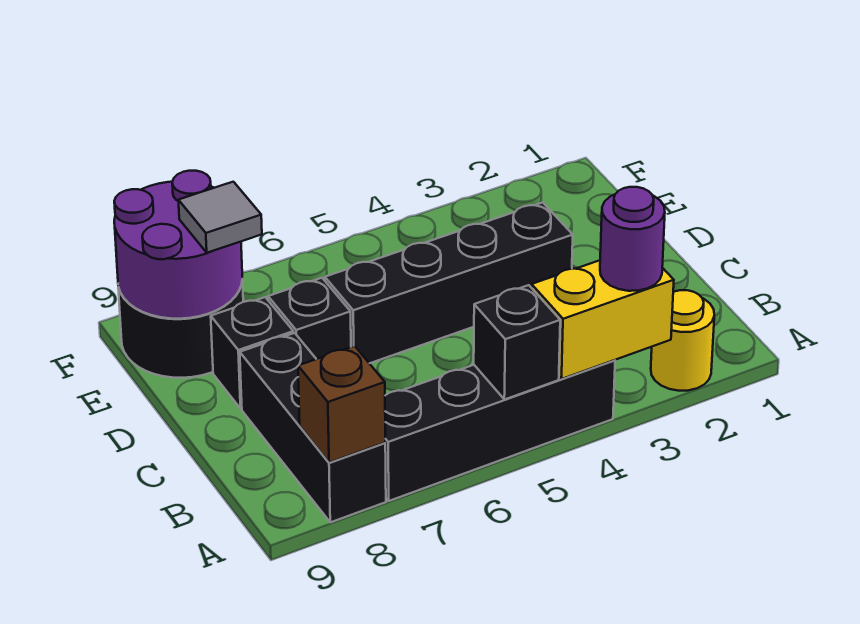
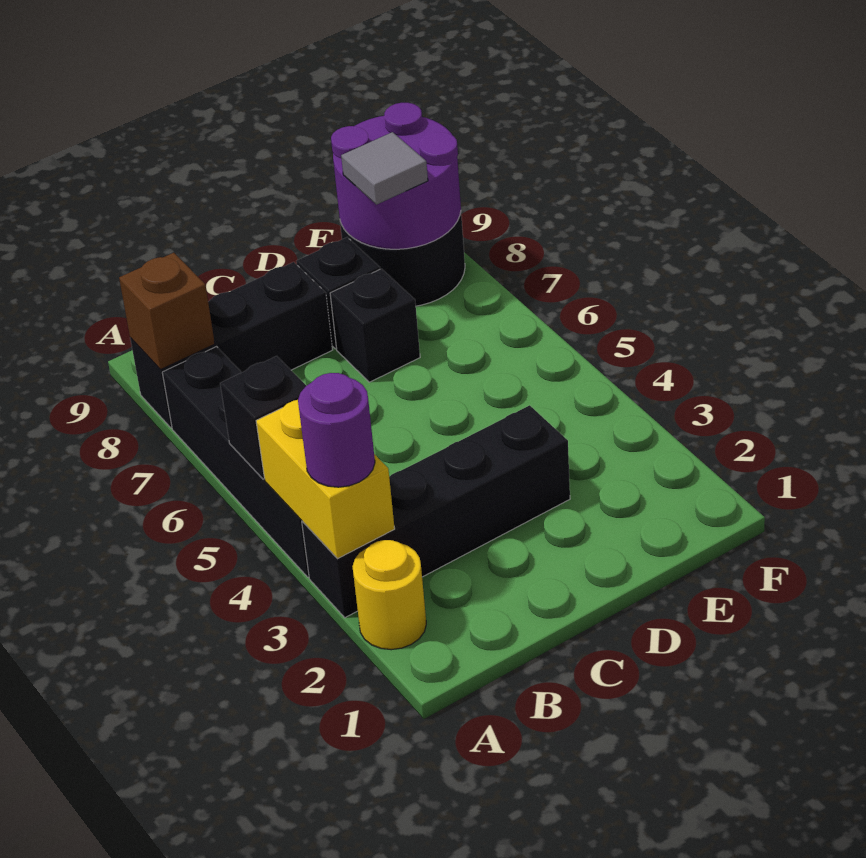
black 1x4 brick [325,203,573,363] -> black 1x4 brick turned to [302,405,570,618]

